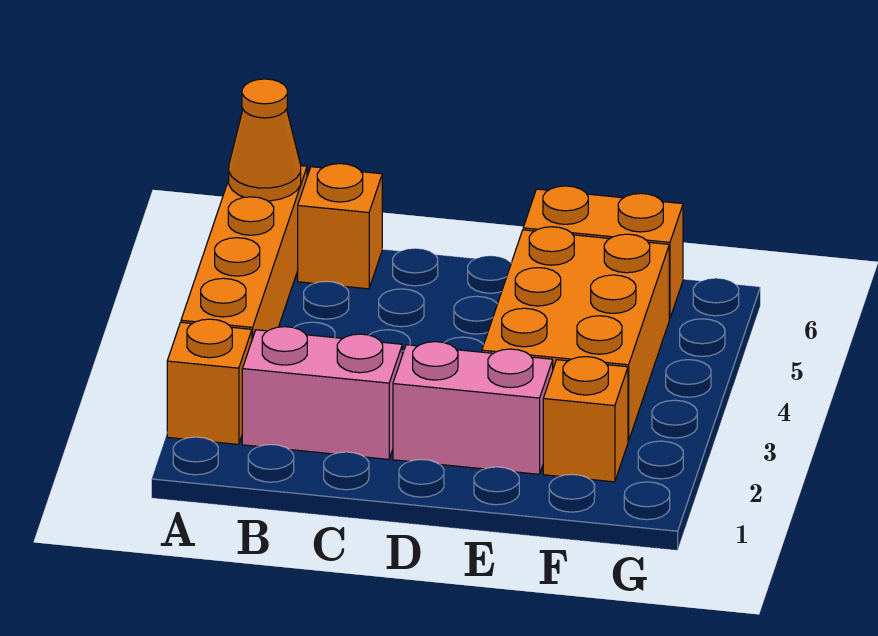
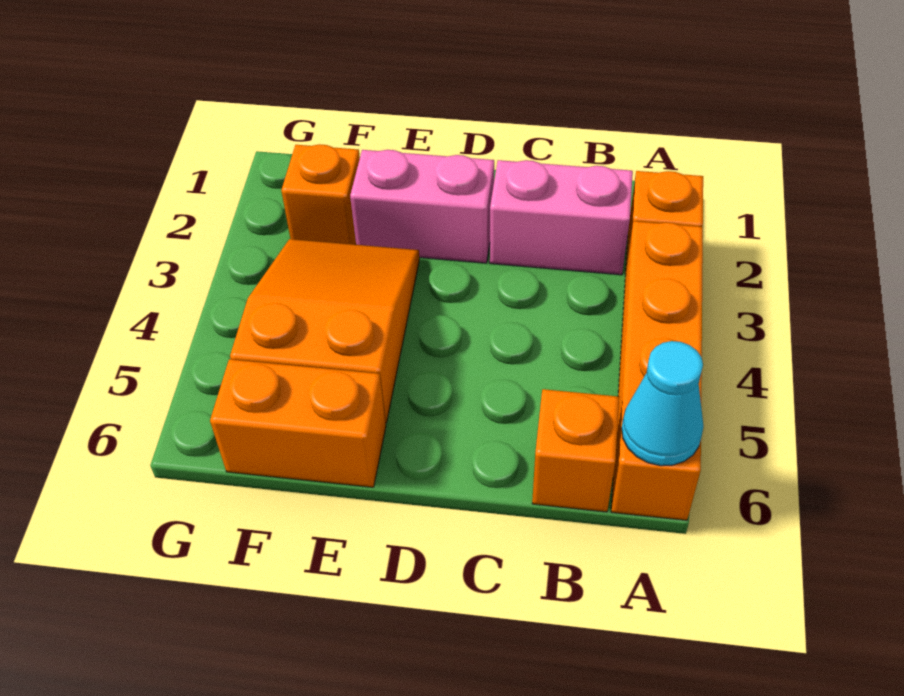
orange 1x1 cone [229,79,301,201] -> cyan 1x1 cone [621,341,704,466]
orange 2x3 brick [482,227,669,441] -> orange 2x3 slope [230,239,419,423]

